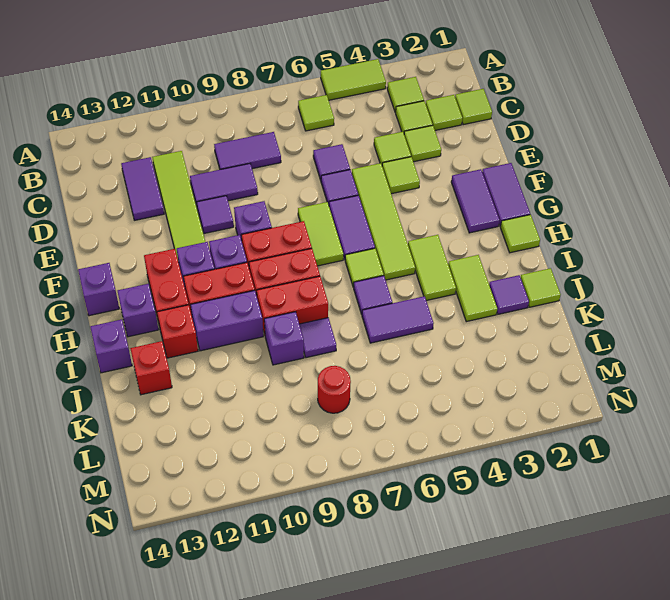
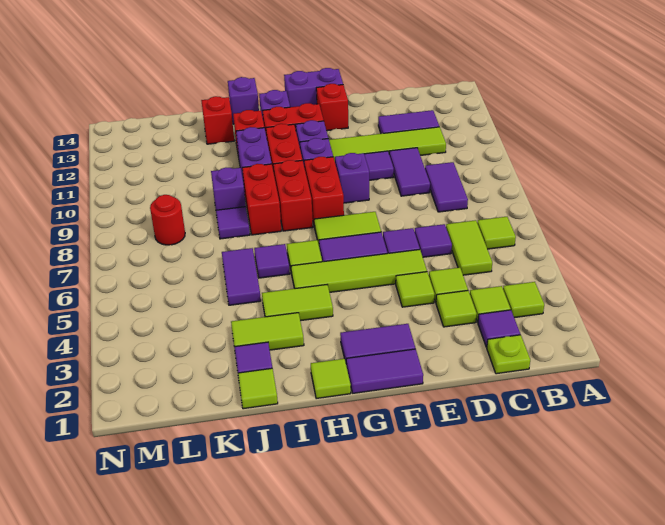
lime 1x2 tile [321,59,386,100] -> lime 1x2 tile moved to [446,220,492,275]
lime 1x1 tile [455,89,492,125] -> lime 1x1 plate [487,335,530,374]
lime 1x1 tile [426,95,462,130] -> purple 1x1 tile [478,310,520,347]
none -> red 1x1 brick [316,84,348,131]
purple 1x1 brick [78,263,119,316] -> purple 1x2 brick [284,68,343,107]

